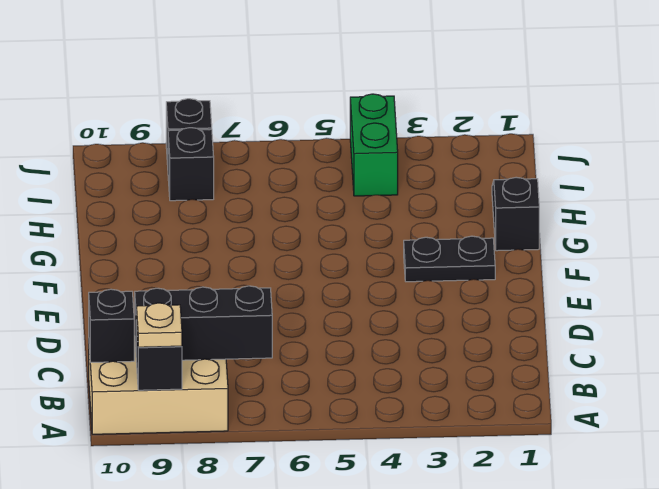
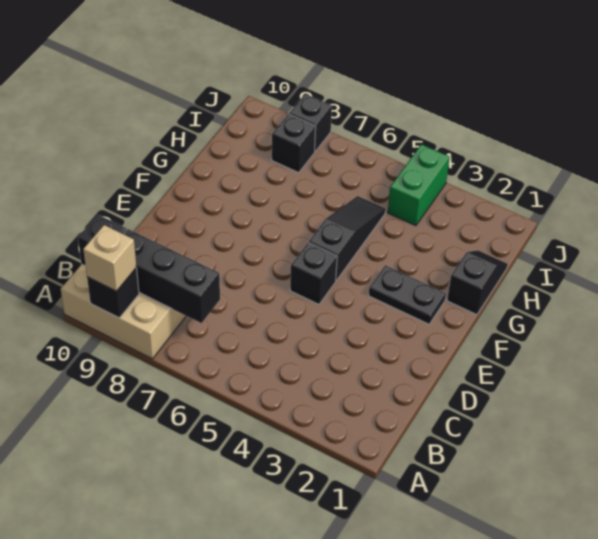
tan 1x1 plate [136,303,182,347] -> tan 1x1 brick [83,225,136,291]
none -> black 1x1 brick [290,243,337,304]
none -> black 1x3 slope [309,196,386,280]

